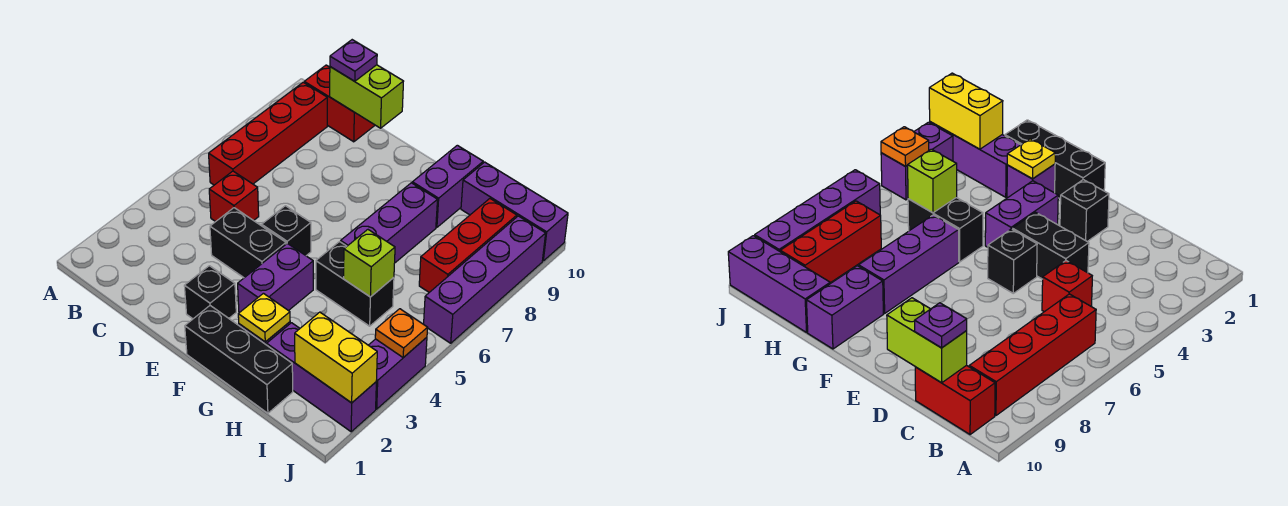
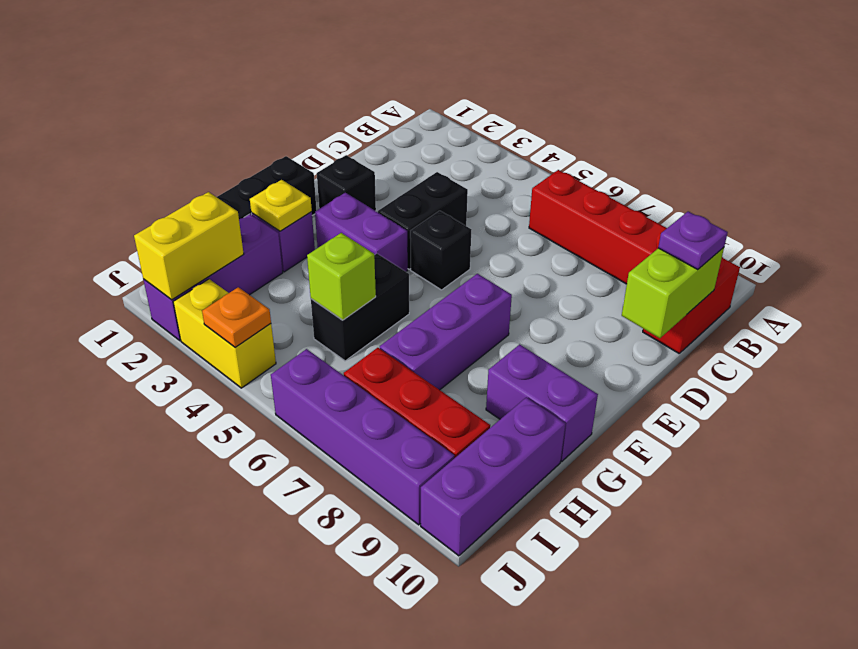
red 1x1 brick [209,171,259,222] -> none
purple 1x3 brick [341,183,437,263] -> purple 1x3 brick turned to [380,274,512,390]
purple 1x2 brick [369,337,427,409] -> yellow 1x2 brick [173,279,276,388]

